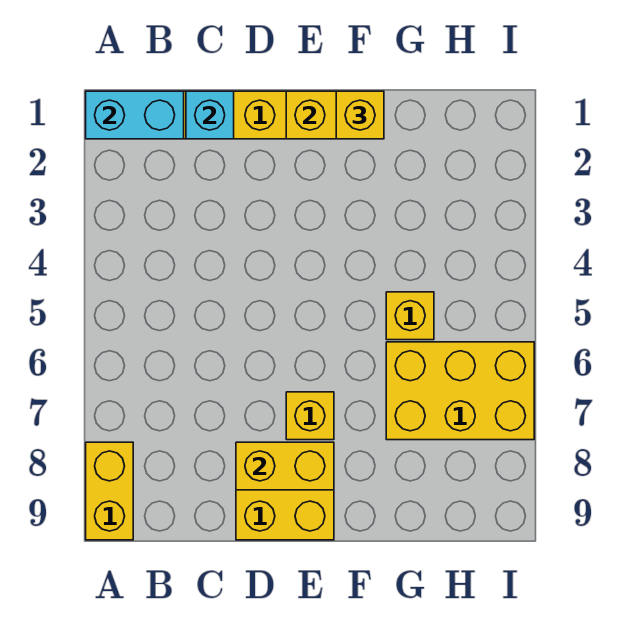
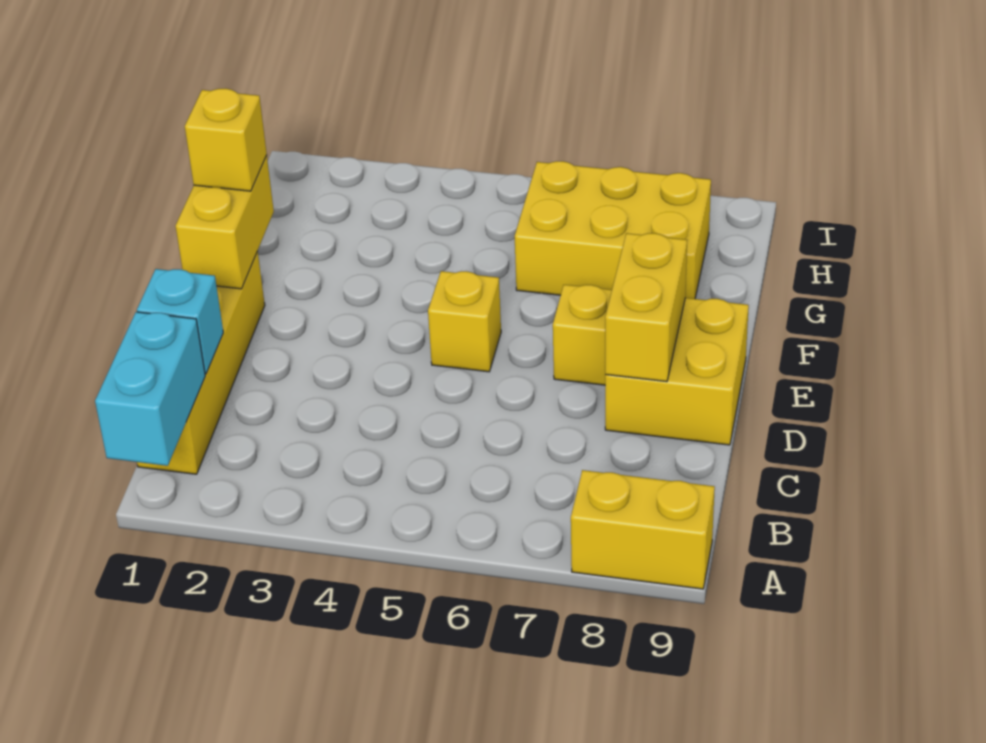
yellow 1x1 brick [386,292,434,340] -> yellow 1x1 brick moved to [428,271,501,372]
yellow 2x3 brick [386,342,534,440] -> yellow 2x3 brick turned to [515,161,711,299]

